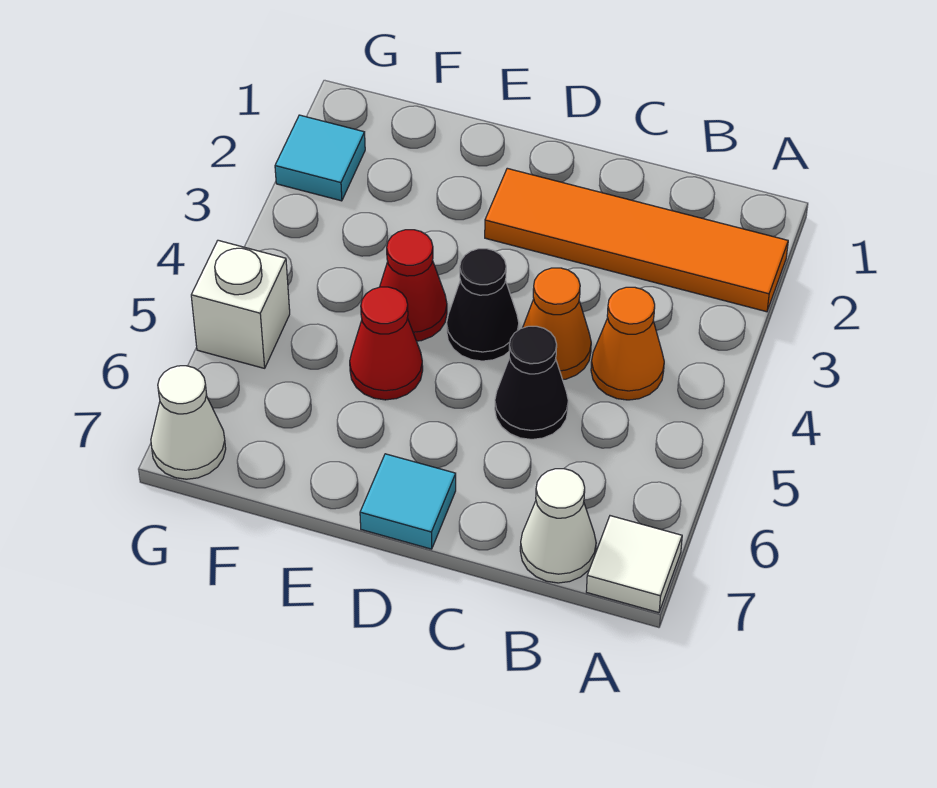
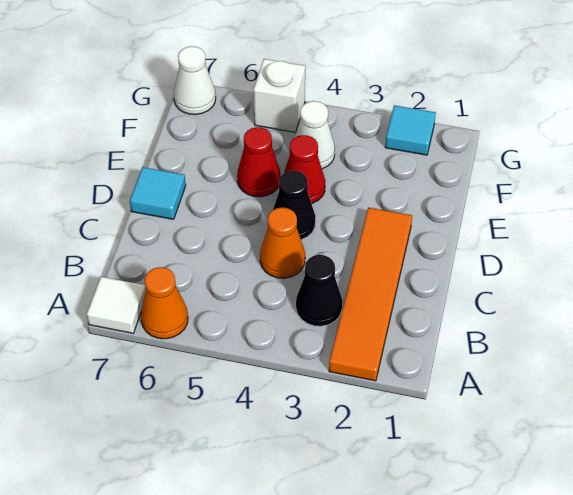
orange 1x1 cone [591,287,664,400] -> orange 1x1 cone moved to [141,267,188,339]
white 1x1 cone [520,469,596,583] -> white 1x1 cone moved to [295,101,335,169]
black 1x1 cone [495,326,568,439] -> black 1x1 cone moved to [296,255,342,326]

